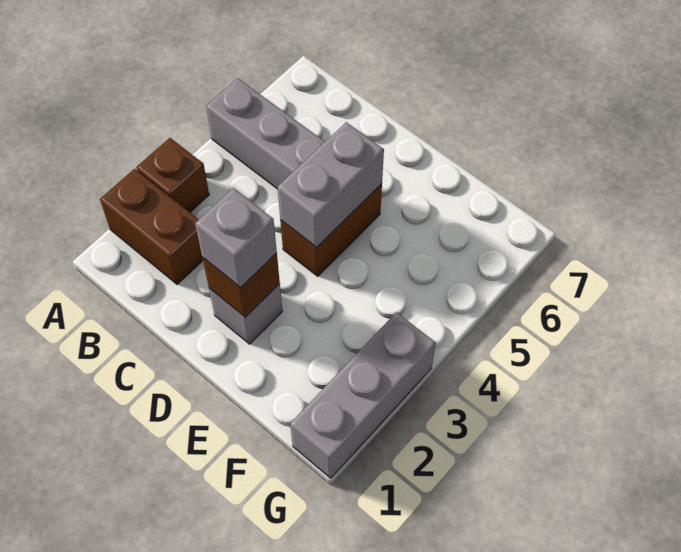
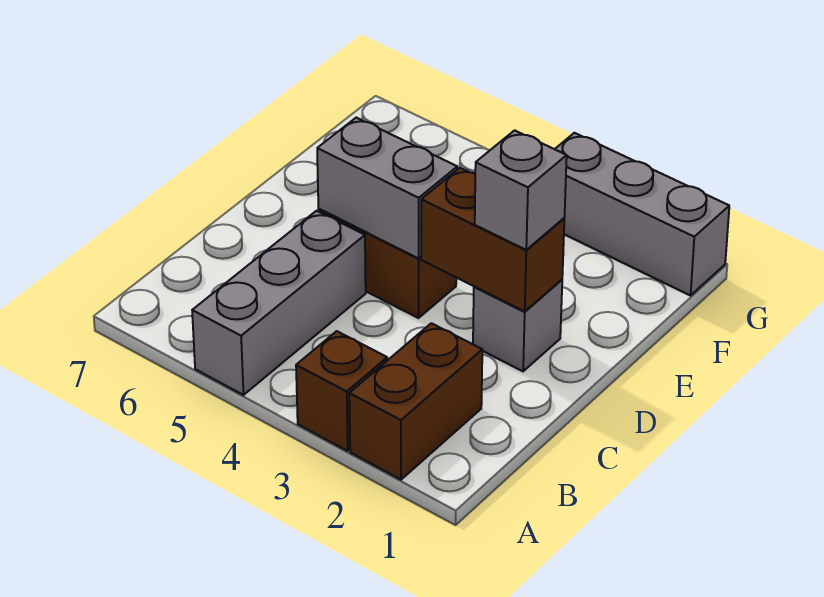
brown 1x1 brick [202,253,280,317] -> brown 1x2 brick [421,168,564,311]

